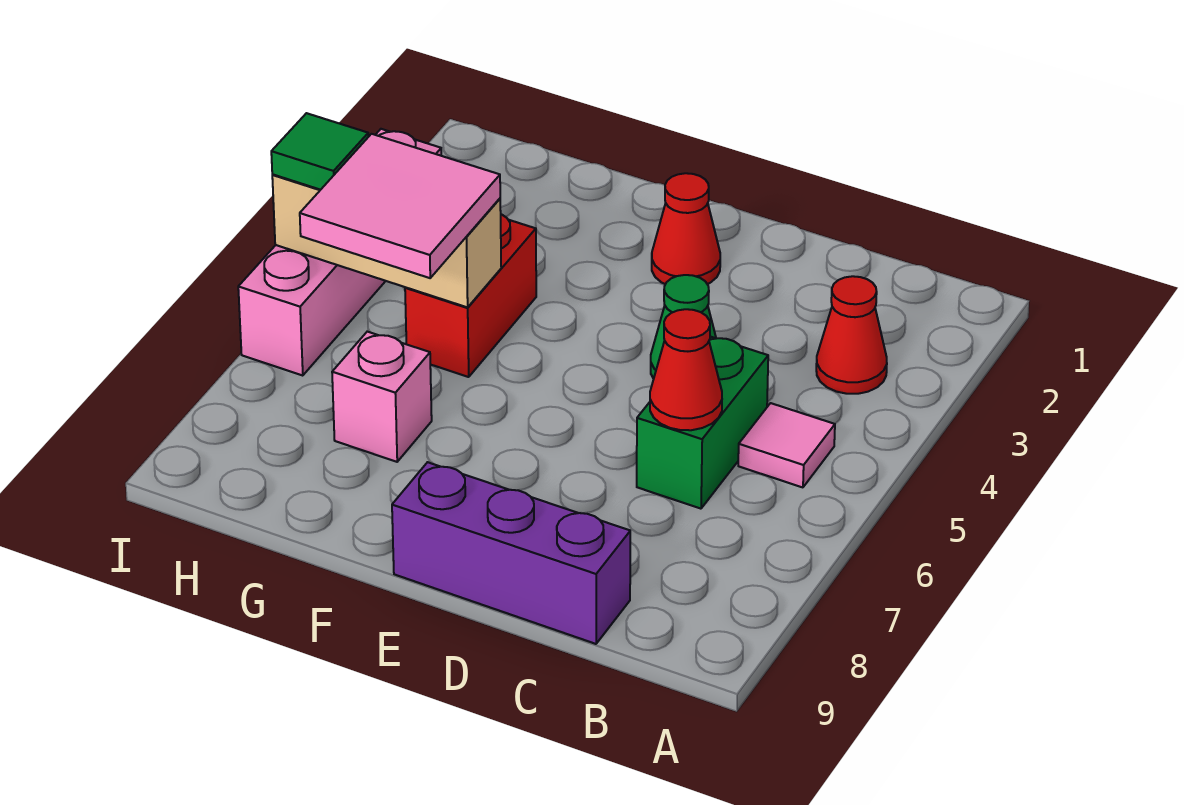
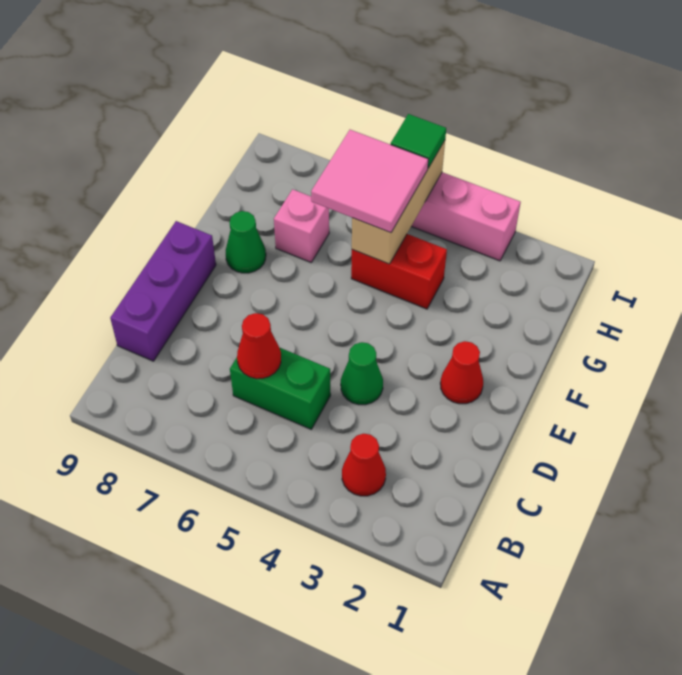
pink 1x1 tile [738,403,835,487] -> none
none -> green 1x1 cone [226,211,266,273]

